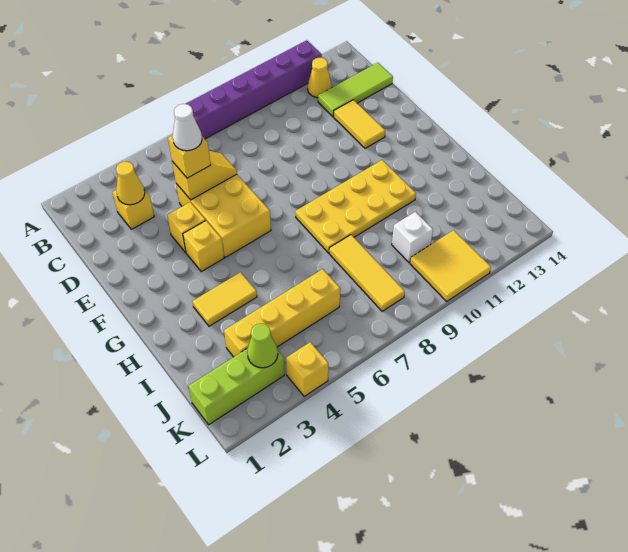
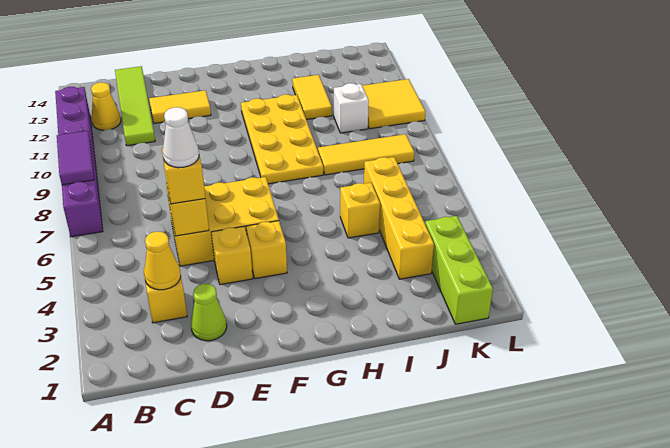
none -> purple 1x2 tile [57,131,94,185]
lime 1x3 tile [318,63,393,117] -> lime 1x4 tile [115,66,155,146]
yellow 1x2 tile [193,272,257,326] -> yellow 1x2 tile moved to [292,75,332,120]
lime 1x1 cone [247,323,278,368] -> lime 1x1 cone moved to [191,284,227,341]
yellow 1x1 brick [286,342,328,396] -> yellow 1x1 brick moved to [340,183,380,238]

